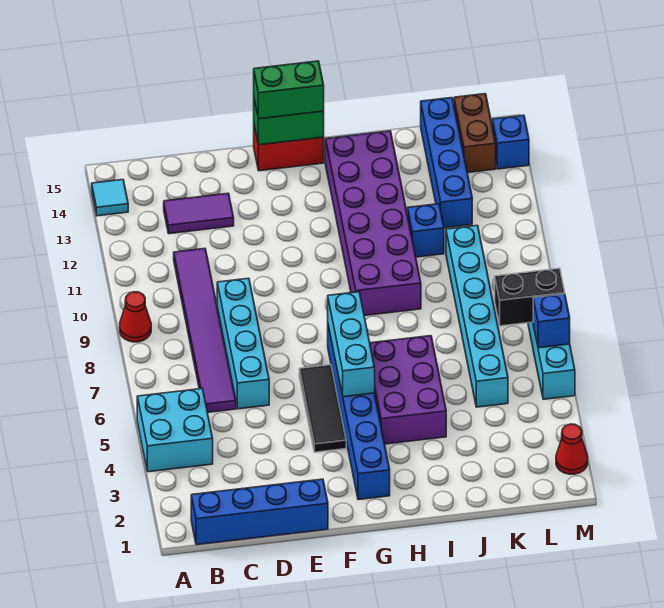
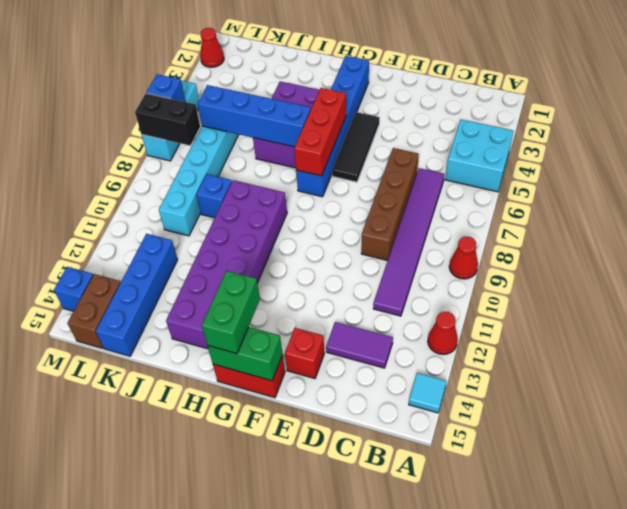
none -> red 1x1 cone [428,312,458,355]
blue 1x4 brick [191,479,328,545] -> blue 1x4 brick moved to [198,85,311,147]
cyan 1x4 brick [217,278,269,409] -> brown 1x4 brick [361,148,419,261]
none -> red 1x1 brick [285,328,324,379]
green 1x2 brick [254,61,324,119] -> green 1x2 brick turned to [202,271,260,354]
cyan 1x3 brick [328,292,375,397] -> red 1x3 brick [294,88,346,176]
blue 1x1 brick [408,204,444,257] -> blue 1x1 brick moved to [196,174,232,218]

